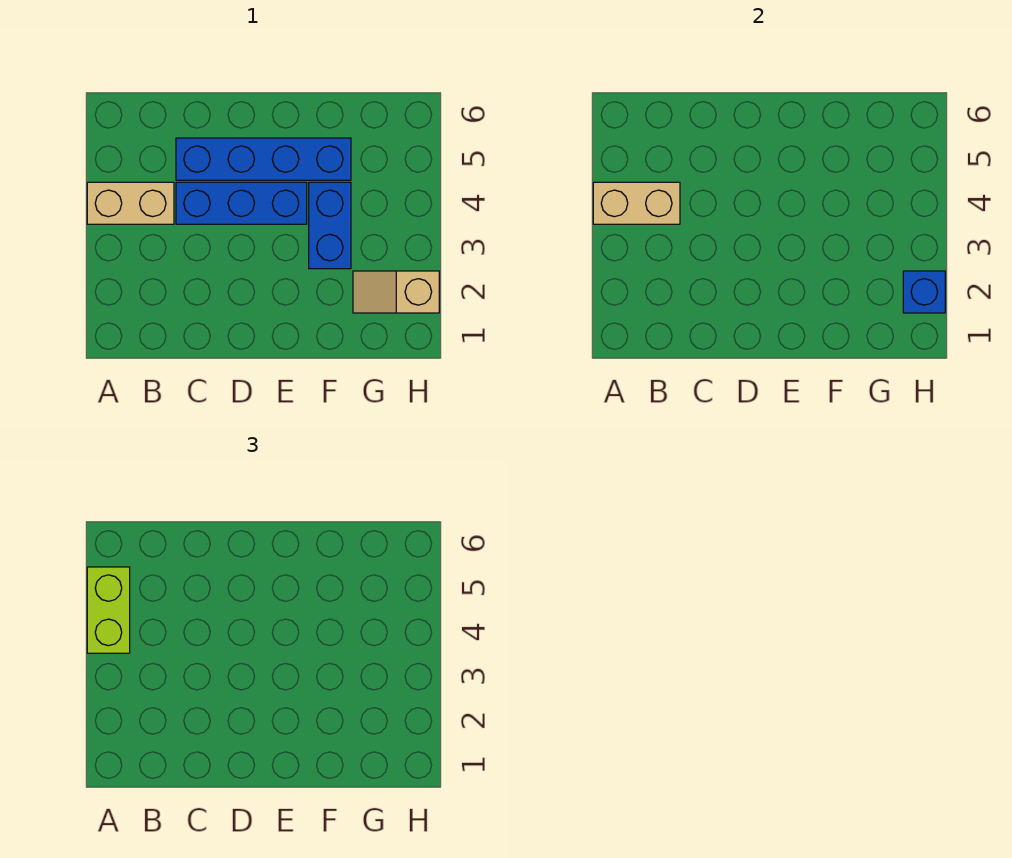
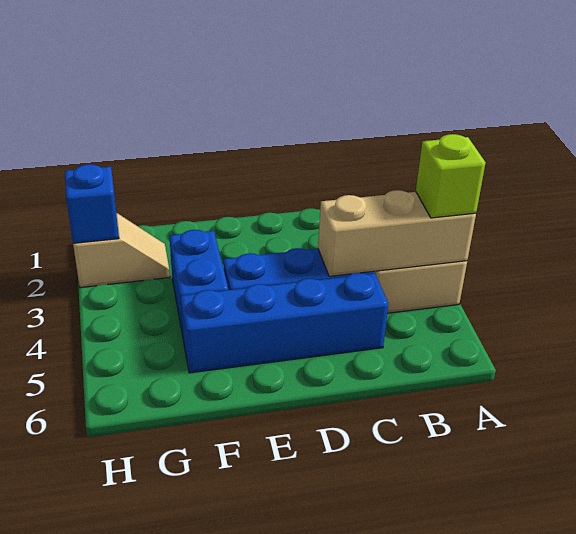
tan 1x2 brick [593,182,680,224] -> tan 1x3 brick [318,190,476,276]
lime 1x2 brick [87,567,130,653] -> lime 1x1 brick [416,134,486,218]

